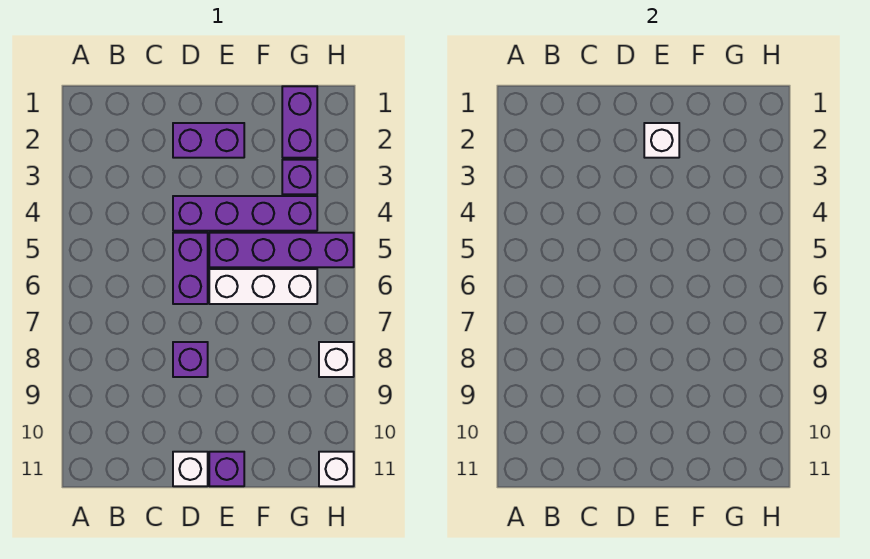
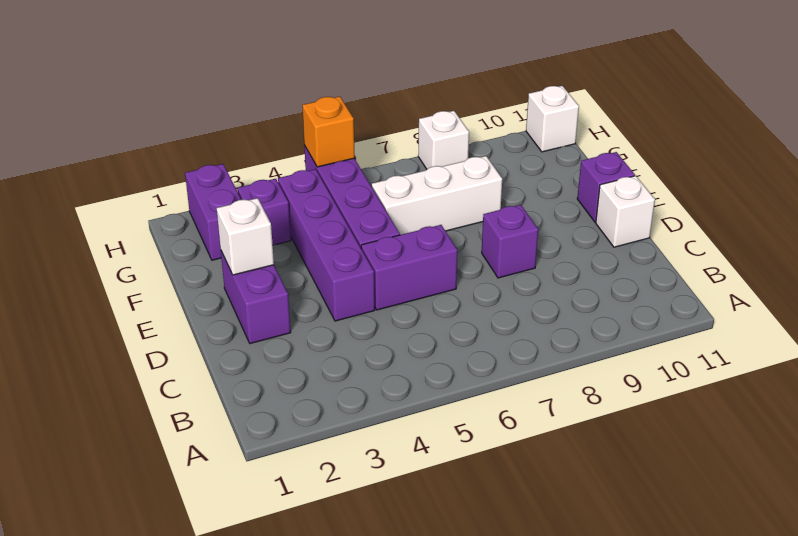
white 1x3 brick [209,269,317,304] -> white 1x3 brick turned to [372,156,502,235]
purple 1x2 brick [282,86,317,158] -> purple 1x2 brick turned to [185,164,241,260]
none -> orange 1x1 brick [302,96,355,167]

